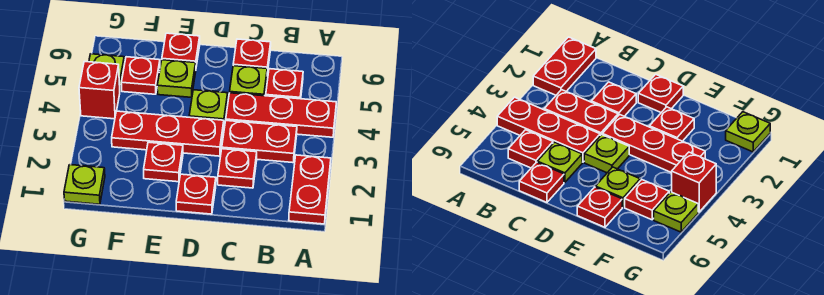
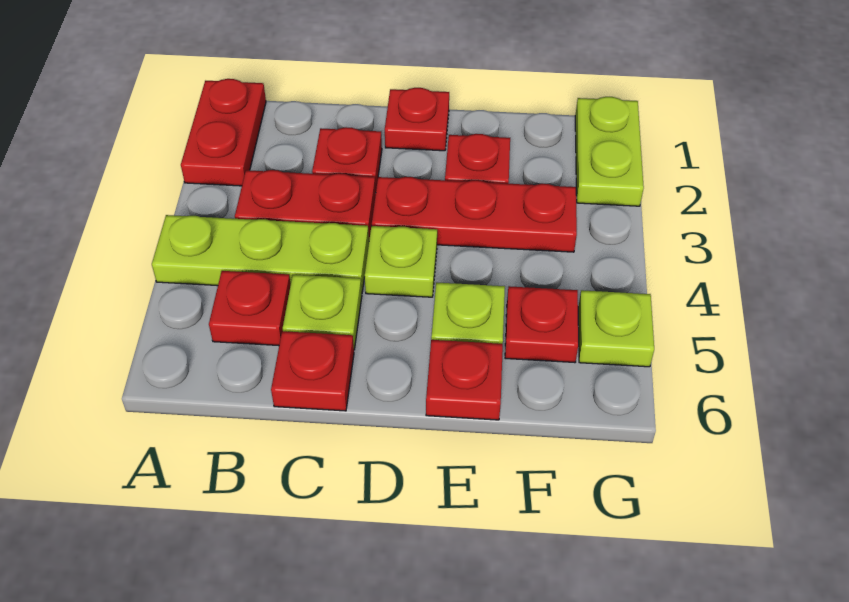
red 1x3 plate [226,93,336,137] -> lime 1x3 plate [152,215,369,292]
lime 1x1 plate [64,165,105,204] -> lime 1x2 plate [575,97,644,206]
red 1x1 brick [79,61,120,119] -> none

